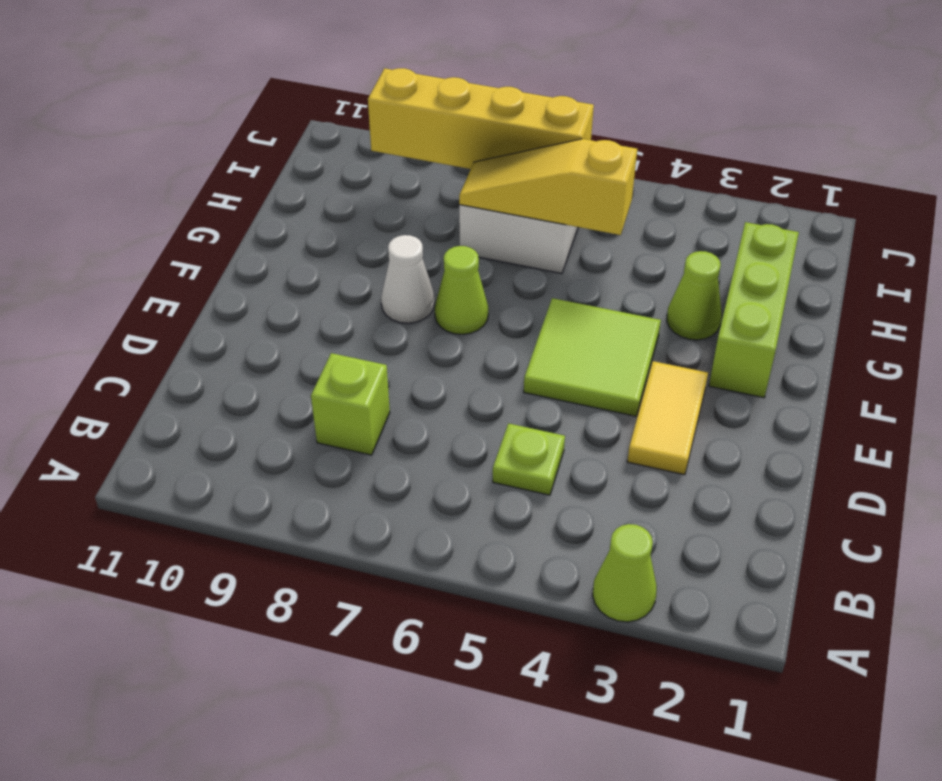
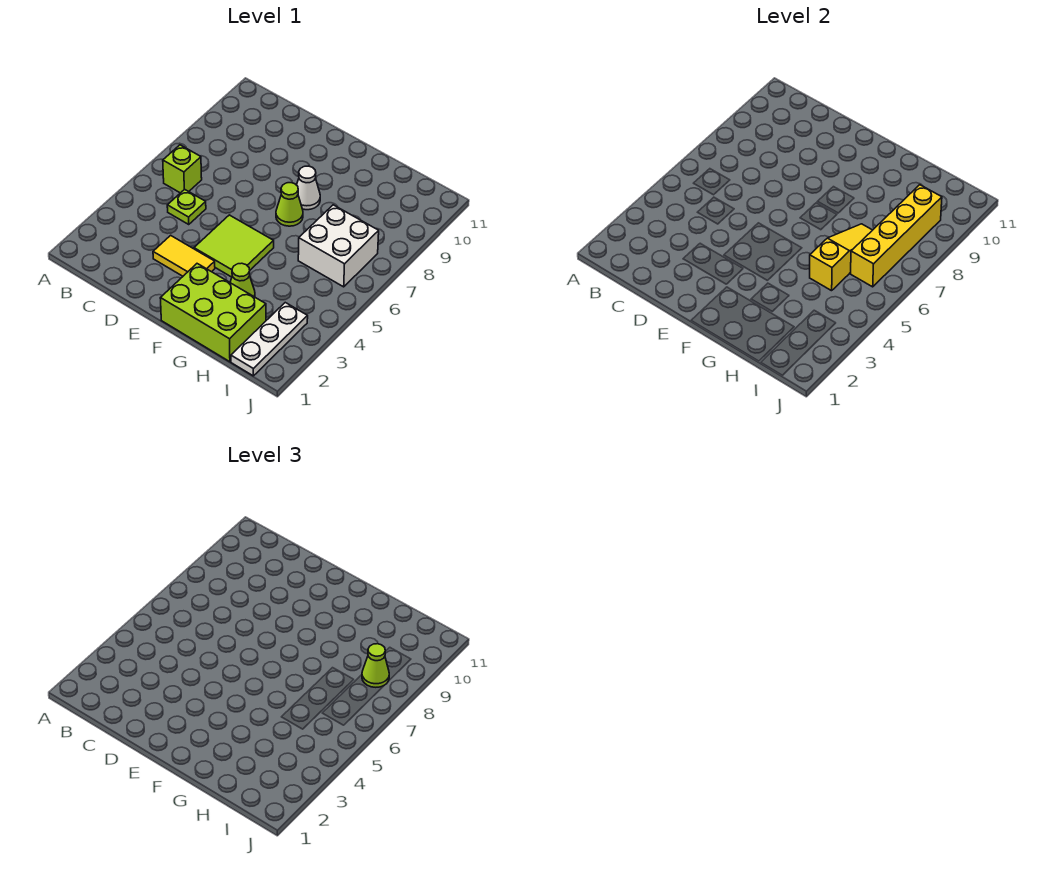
lime 1x1 cone [593,524,657,622] -> lime 1x1 cone moved to [362,644,389,687]
lime 1x1 brick [311,353,390,455] -> lime 1x1 brick moved to [163,145,202,193]
lime 1x3 brick [709,222,799,398] -> lime 2x3 brick [160,264,266,362]
none -> white 1x3 plate [231,303,308,376]

